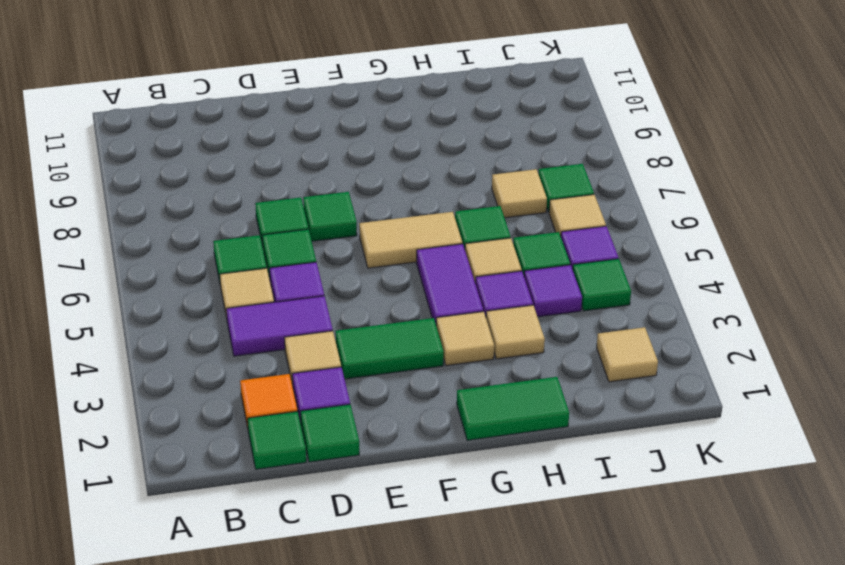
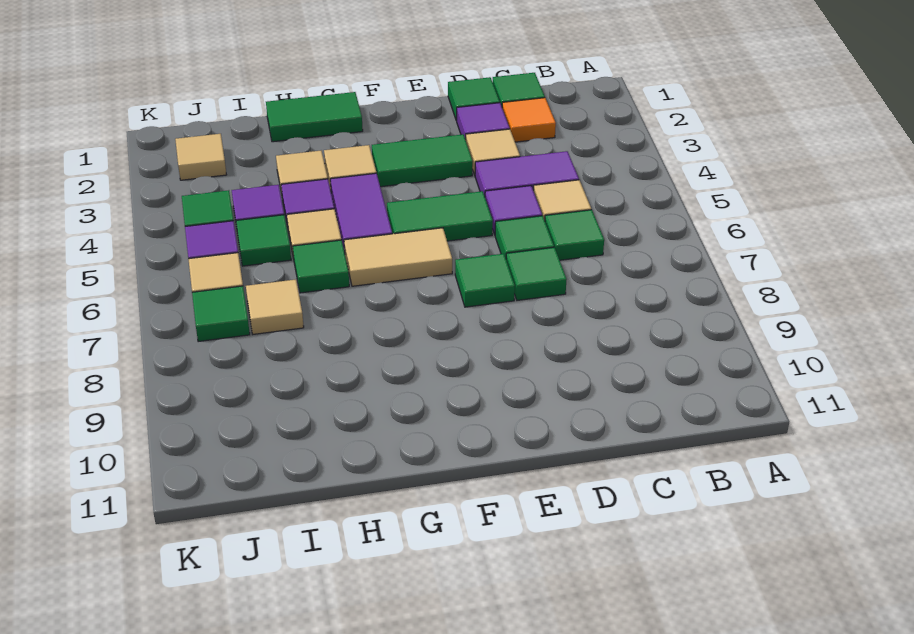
none -> green 1x2 tile [387,191,493,241]

